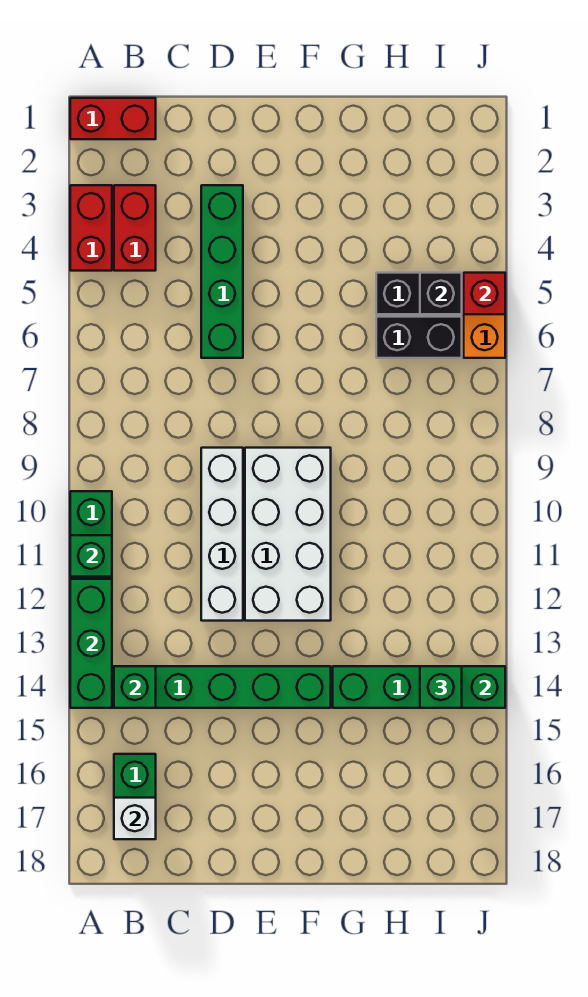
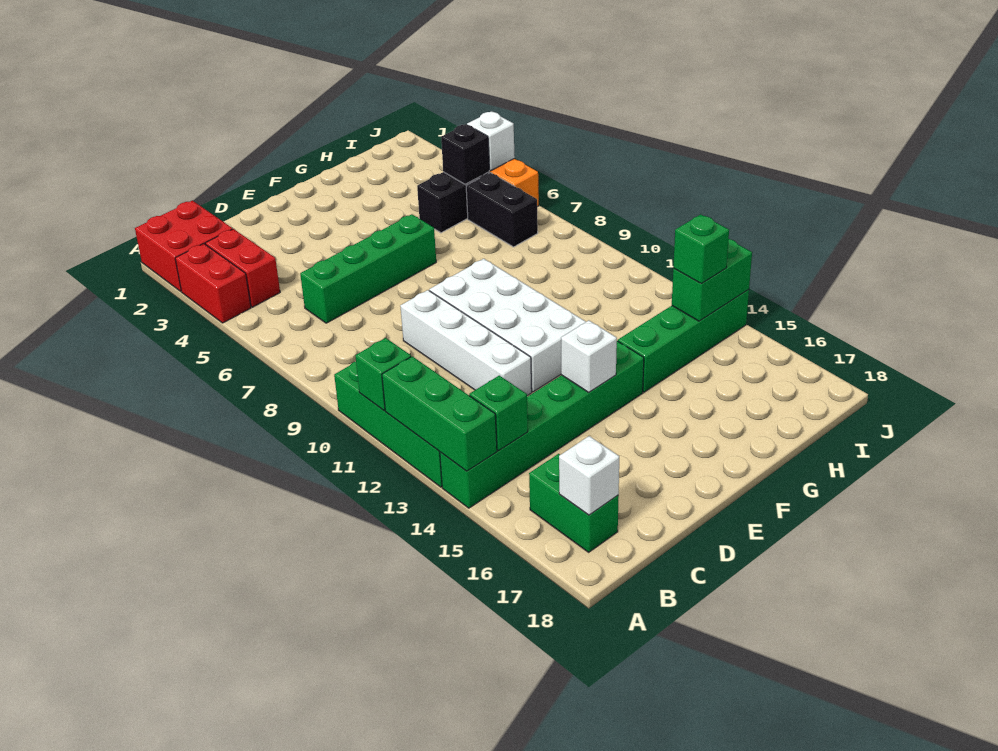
red 1x2 brick [70,98,156,139] -> red 2x2 brick [135,201,232,291]
green 1x4 brick [201,185,243,358] -> green 1x4 brick turned to [300,214,436,323]
none -> white 1x1 brick [561,320,617,392]
black 1x2 brick [376,317,462,358] -> black 1x2 brick turned to [466,173,538,247]
red 1x1 brick [464,273,505,314] -> white 1x1 brick [467,112,515,171]

